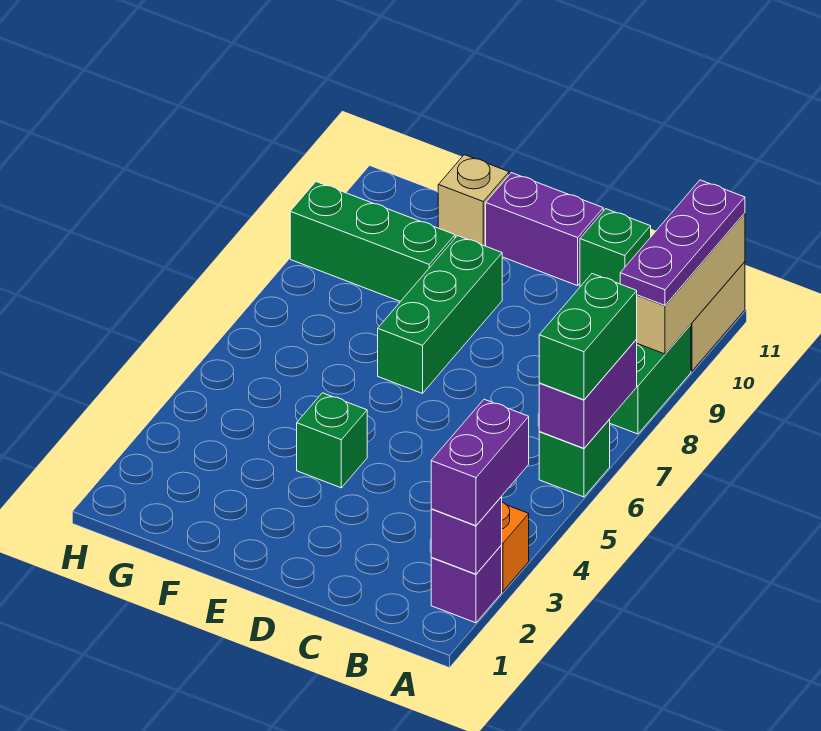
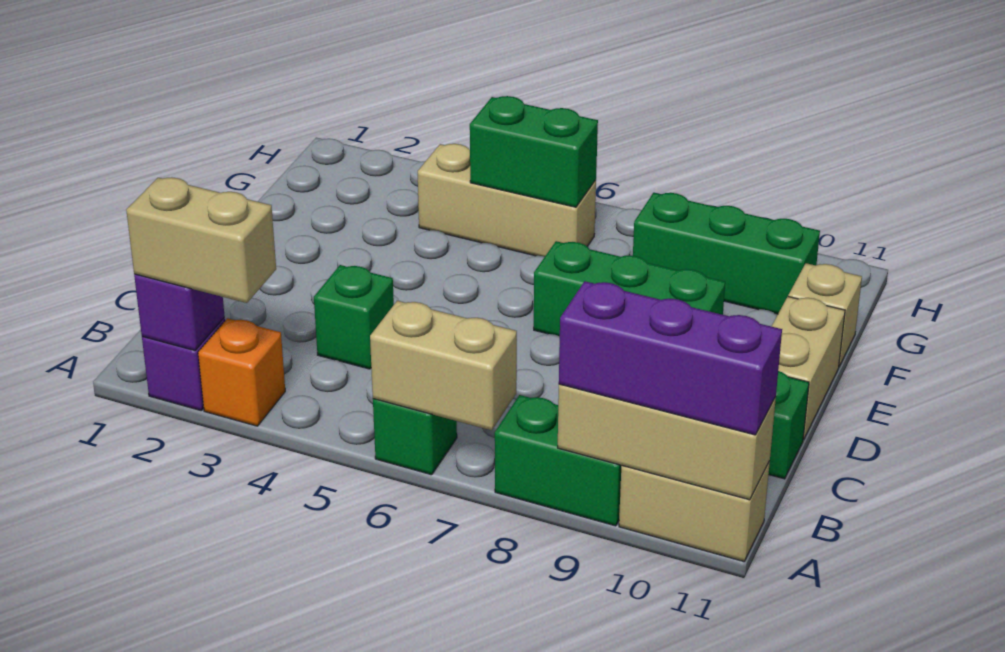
purple 1x2 brick [431,399,529,526] -> tan 1x2 brick [126,177,276,303]
purple 1x2 brick [539,339,637,448] -> tan 1x2 brick [370,301,517,430]
green 1x2 brick [539,274,637,400] -> green 1x2 brick moved to [470,96,598,207]
purple 1x3 plate [620,180,745,305] -> purple 1x3 brick [559,281,782,435]
purple 1x2 brick [486,173,603,286] -> tan 1x2 brick [772,297,845,440]
green 1x1 brick [297,393,367,488] -> green 1x1 brick moved to [314,265,394,369]
green 1x3 brick [290,182,455,302] -> green 1x3 brick turned to [633,193,820,314]
none -> tan 1x3 brick [418,144,596,257]

